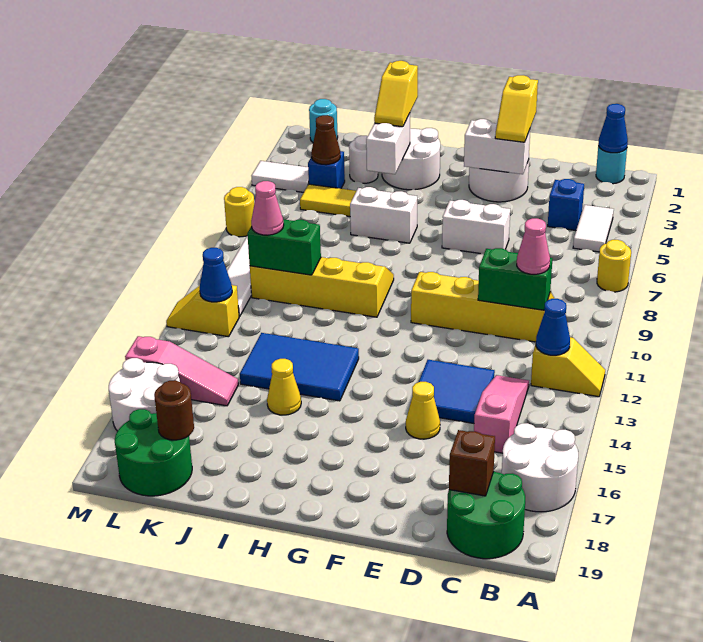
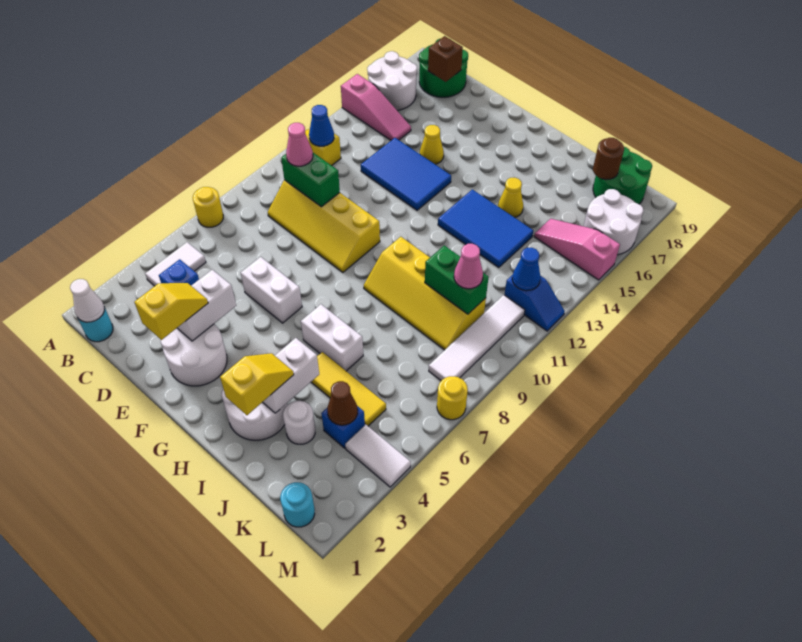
blue 1x1 cone [598,104,628,153] -> white 1x1 cone [70,279,105,322]
pink 1x3 slope [474,375,529,453] -> pink 1x3 slope turned to [341,74,411,140]
blue 2x2 tile [419,360,495,423] -> blue 2x3 tile [361,138,451,210]
white 1x2 brick [464,119,530,174] -> white 1x2 brick turned to [178,270,236,341]
yellow 1x2 slope [166,285,239,337] -> blue 1x2 slope [505,275,565,331]

